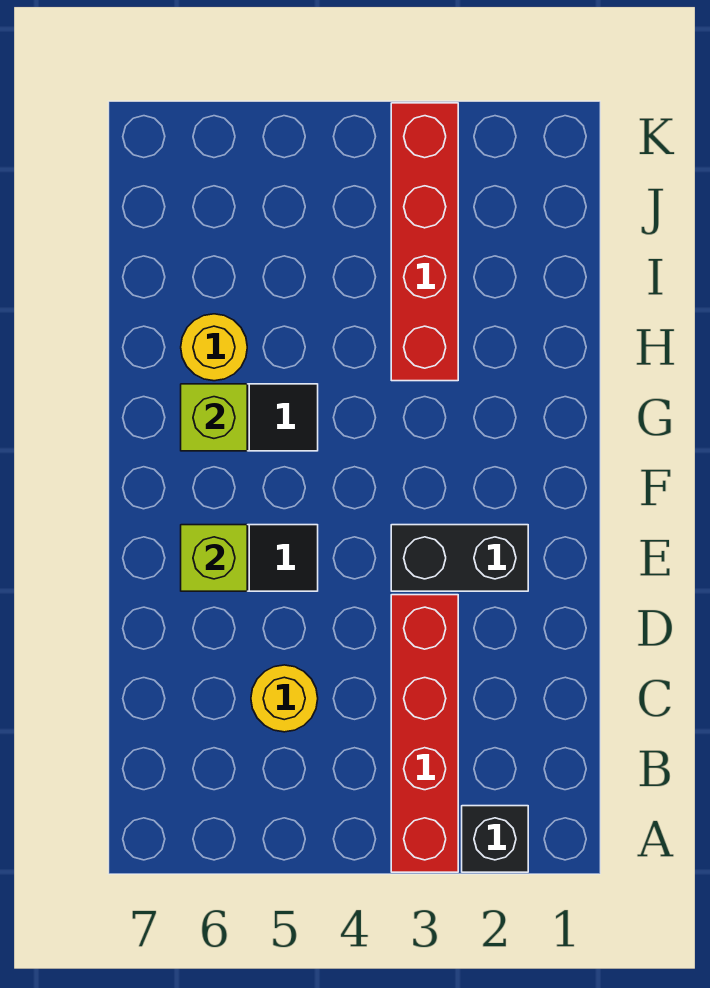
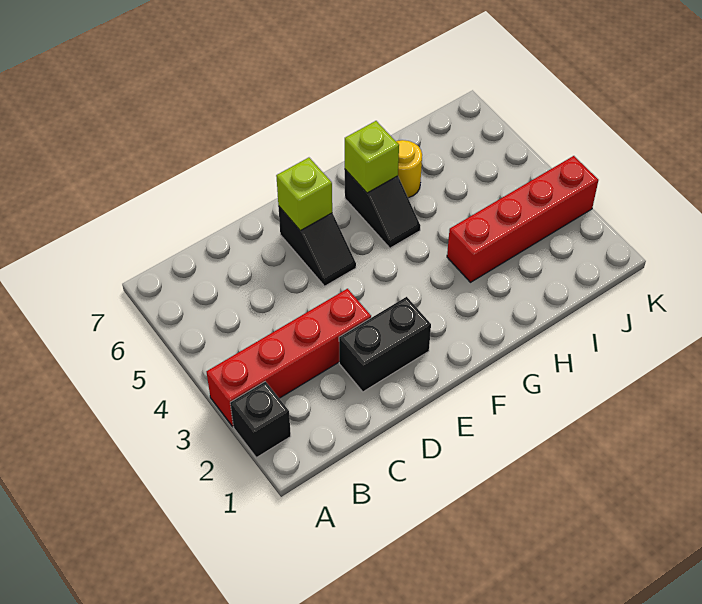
yellow 1x1 round brick [251,665,318,732] -> none
black 1x2 brick [391,525,528,591] -> black 1x2 brick turned to [339,297,431,392]

